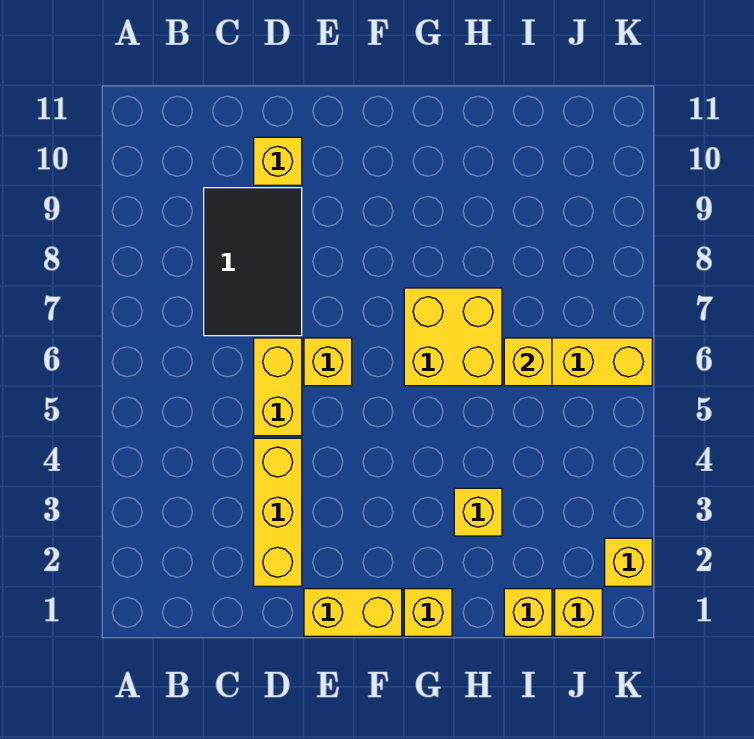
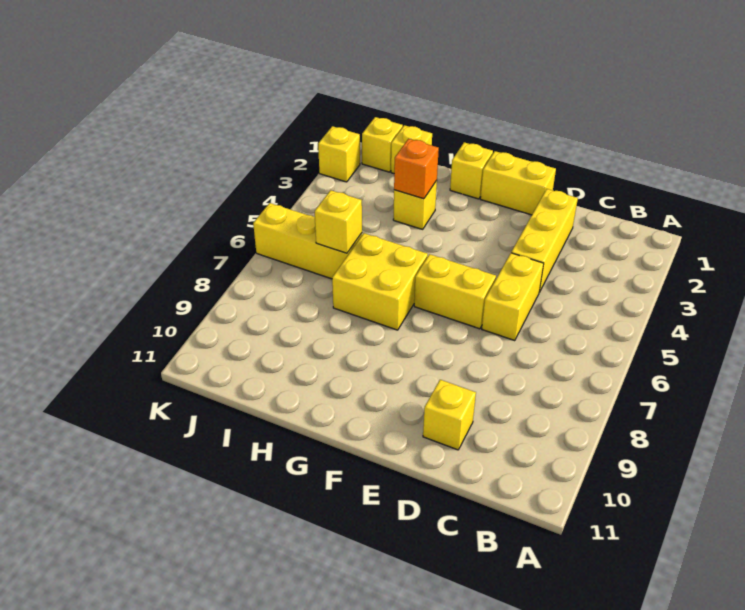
black 2x3 tile [204,188,302,336] -> none
yellow 1x1 brick [304,338,352,386] -> yellow 1x2 brick [414,254,496,329]
none -> orange 1x1 brick [394,139,439,199]

